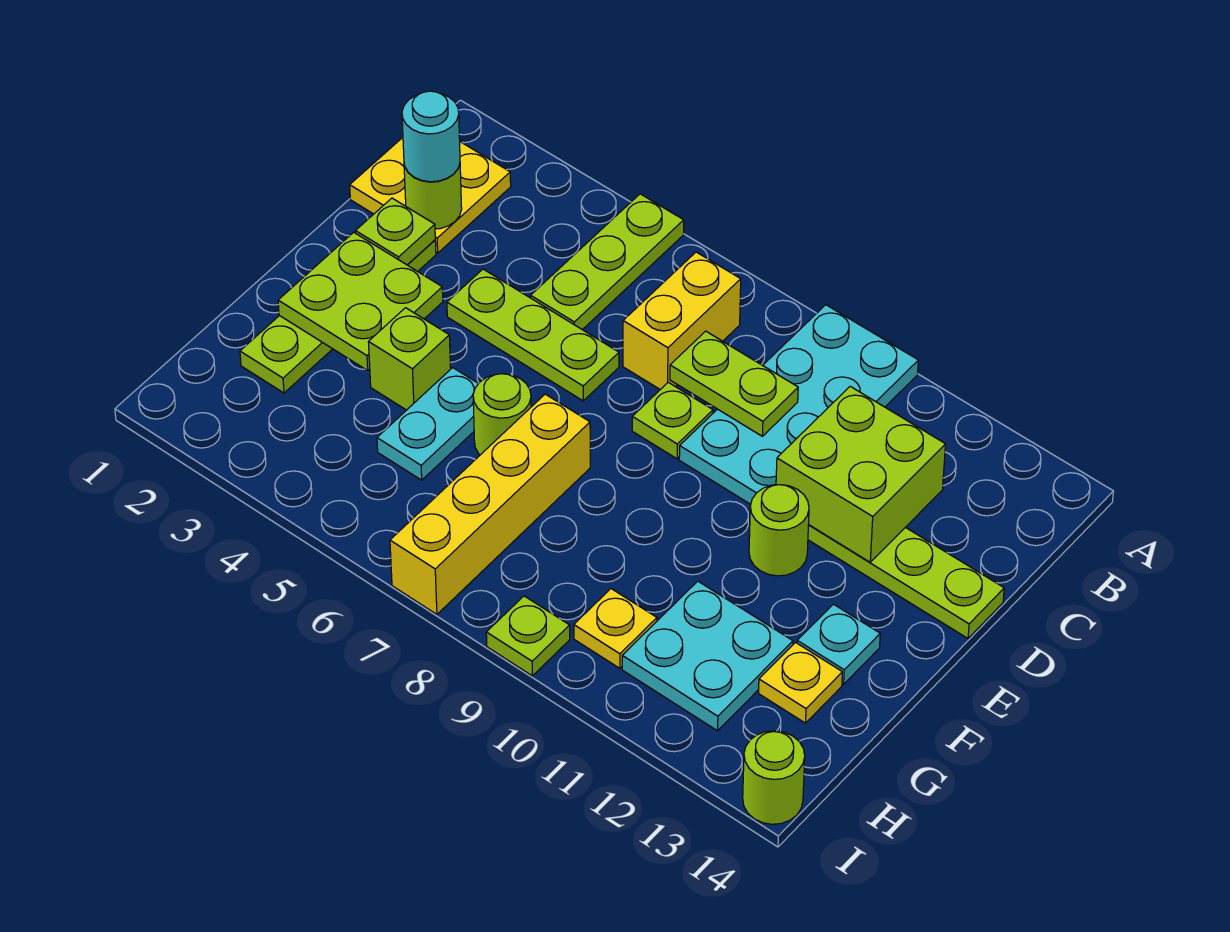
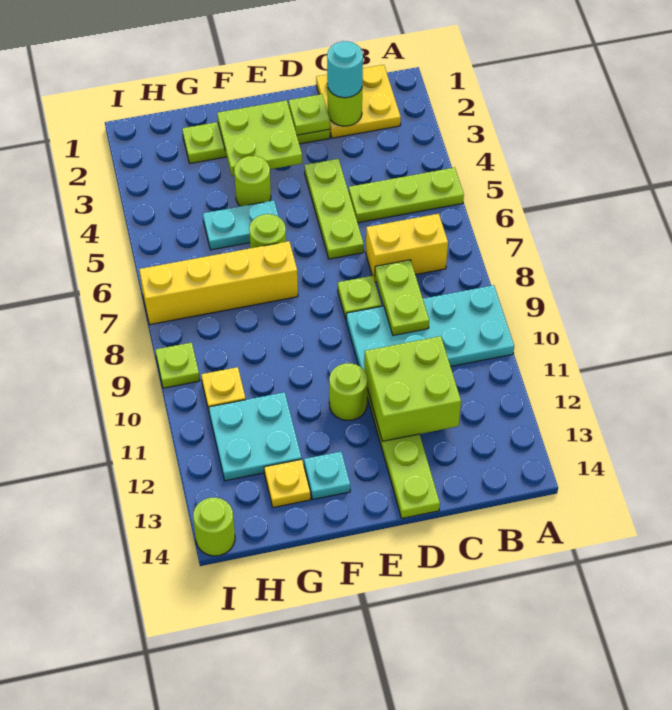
lime 1x1 brick [369,308,451,410] -> lime 1x1 round brick [234,156,271,206]

